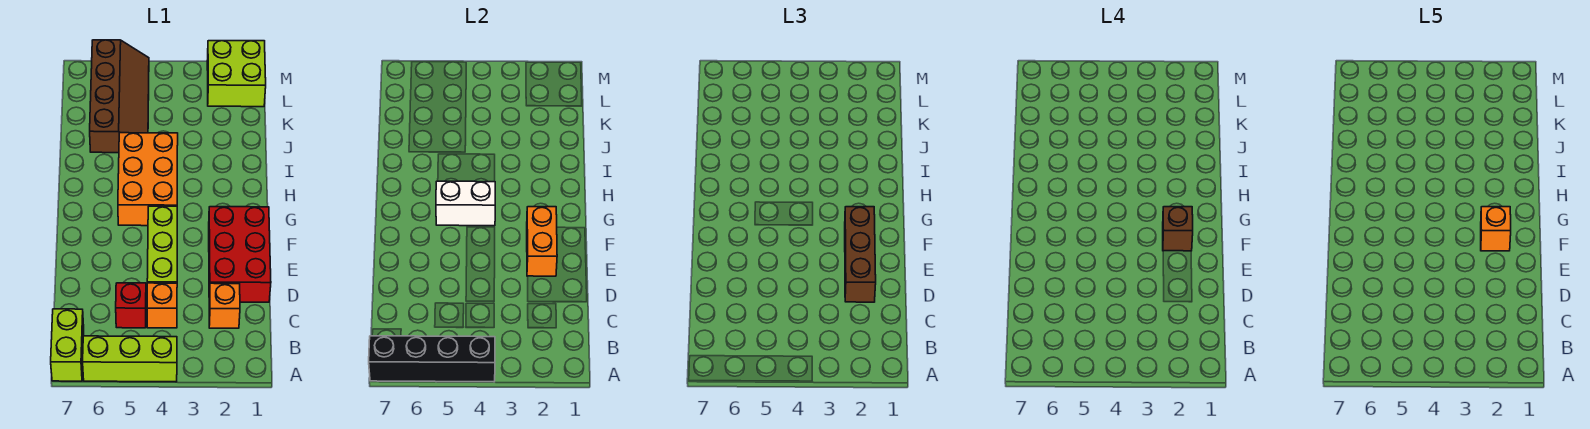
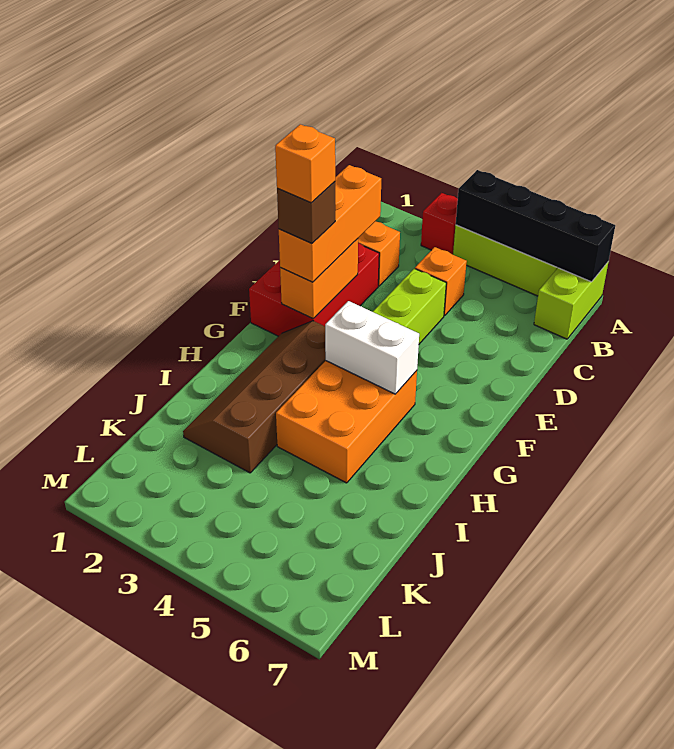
red 1x1 brick [116,283,146,328] -> red 1x1 brick moved to [421,193,458,255]
brown 1x3 brick [845,207,876,302] -> orange 1x3 brick [279,165,381,282]
brown 2x4 slope [90,40,149,153] -> brown 2x4 slope moved to [183,321,326,473]
lime 2x2 brick [207,41,266,107] -> none

